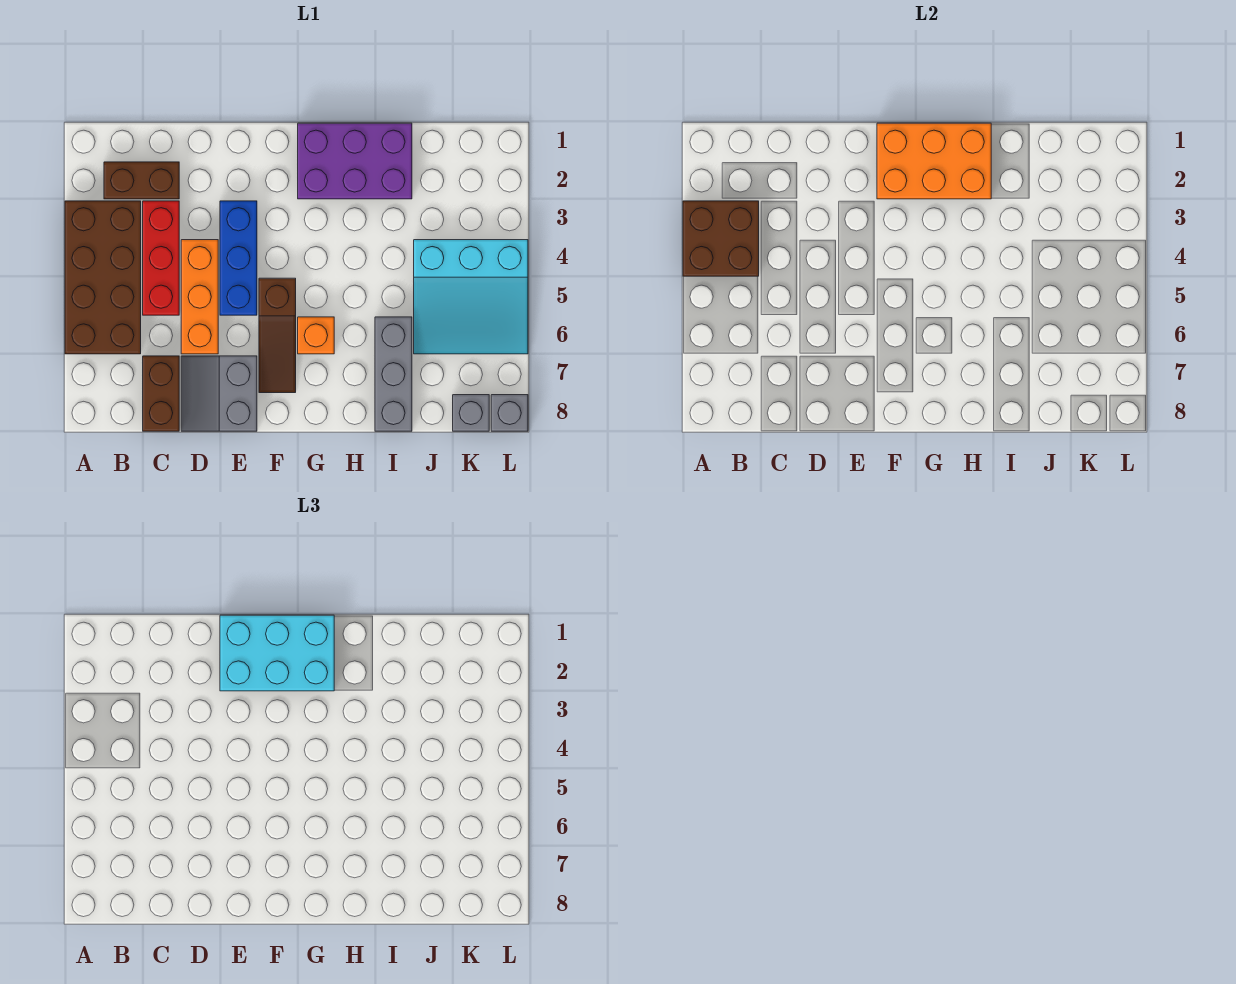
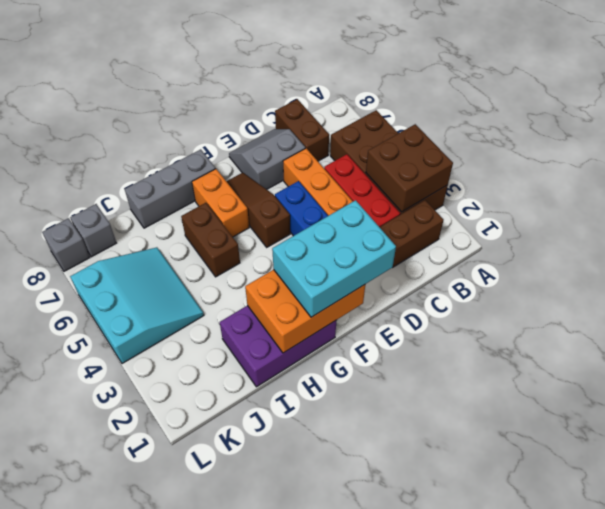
grey 2x2 slope [181,356,257,431] -> grey 2x2 slope turned to [229,129,305,189]
orange 1x1 brick [298,317,334,354] -> orange 1x2 brick [192,169,249,237]
none -> brown 1x2 brick [181,203,240,277]
grey 1x3 brick [375,317,412,431] -> grey 1x3 brick turned to [125,149,216,228]
cyan 3x3 slope [414,240,528,354] -> cyan 3x3 slope turned to [70,247,204,364]

